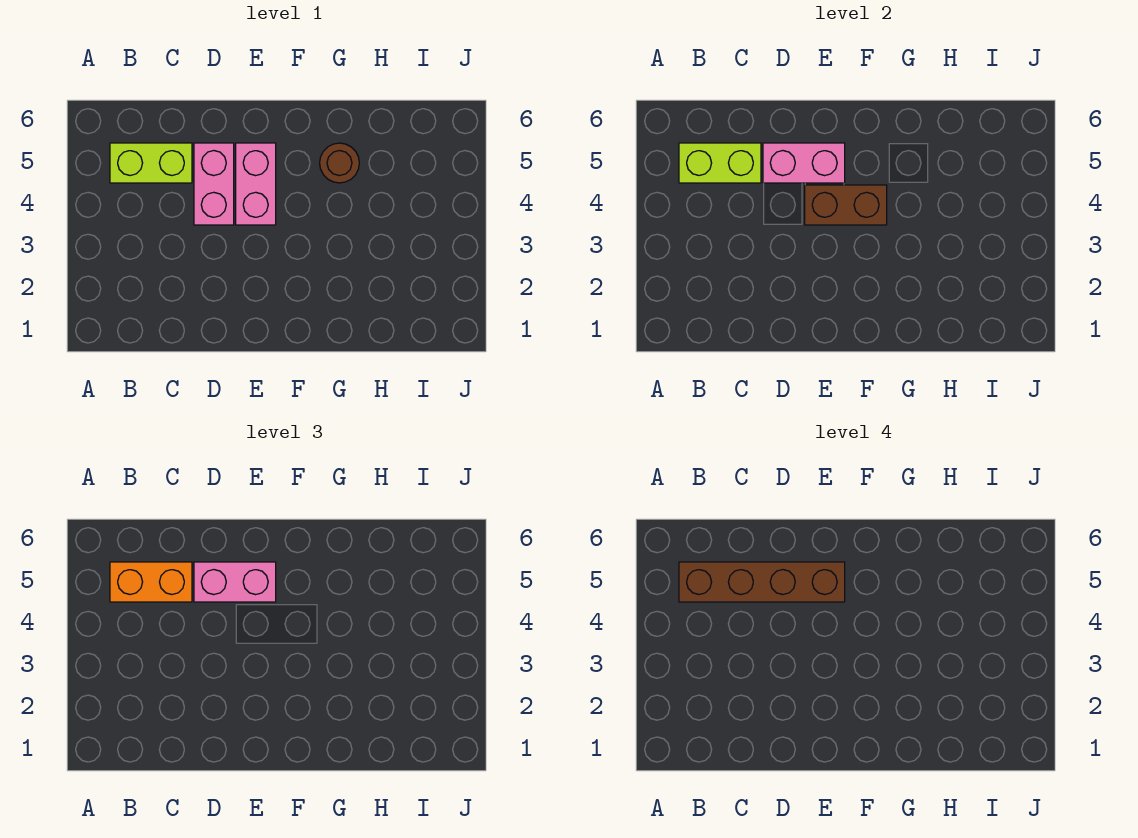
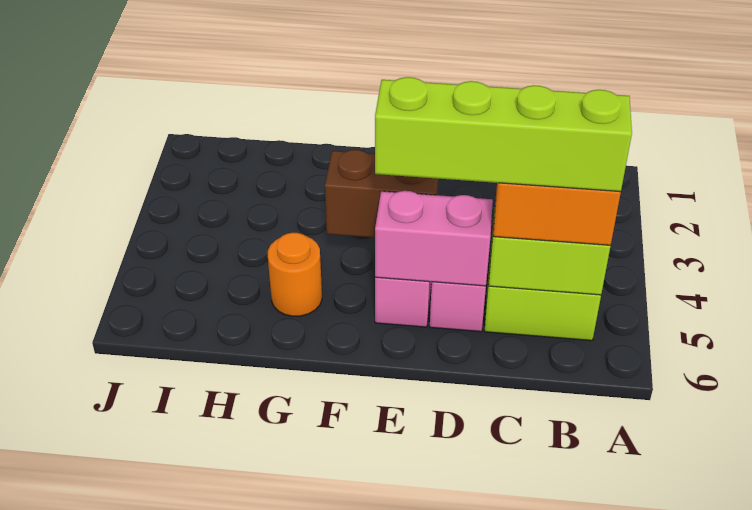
brown 1x4 brick [679,562,845,602] -> lime 1x4 brick [375,77,632,192]
pink 1x2 brick [194,562,276,602] -> none
brown 1x1 round brick [320,143,359,183] -> orange 1x1 round brick [268,232,322,316]

